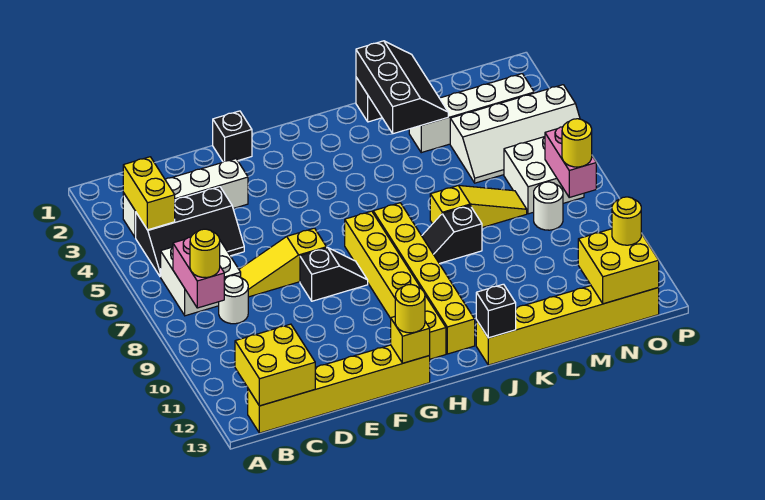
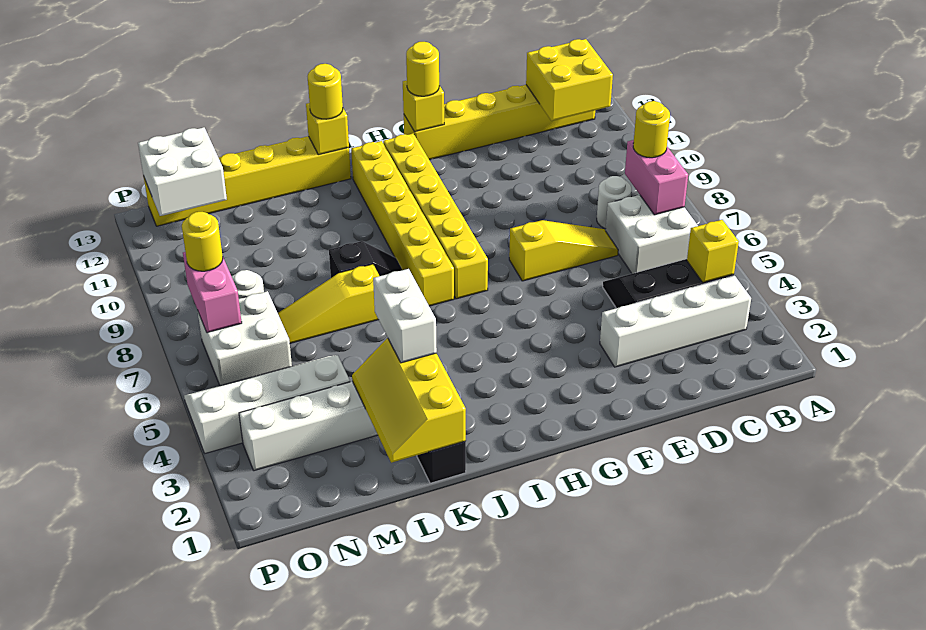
yellow 1x2 brick [123,157,175,230] -> yellow 1x1 brick [687,220,739,283]
black 1x1 brick [213,111,252,162] -> none
black 1x2 slope [300,248,368,301] -> none
black 1x1 brick [476,284,516,338] -> yellow 1x1 brick [306,103,349,155]
black 2x3 slope [356,41,448,134] -> yellow 2x3 slope [352,338,466,463]
none -> white 1x2 brick [373,269,437,363]
yellow 2x2 brick [578,229,659,304] -> white 2x2 brick [138,127,227,216]
yellow 1x1 round brick [612,197,641,245] -> yellow 1x1 round brick moved to [308,64,343,119]

